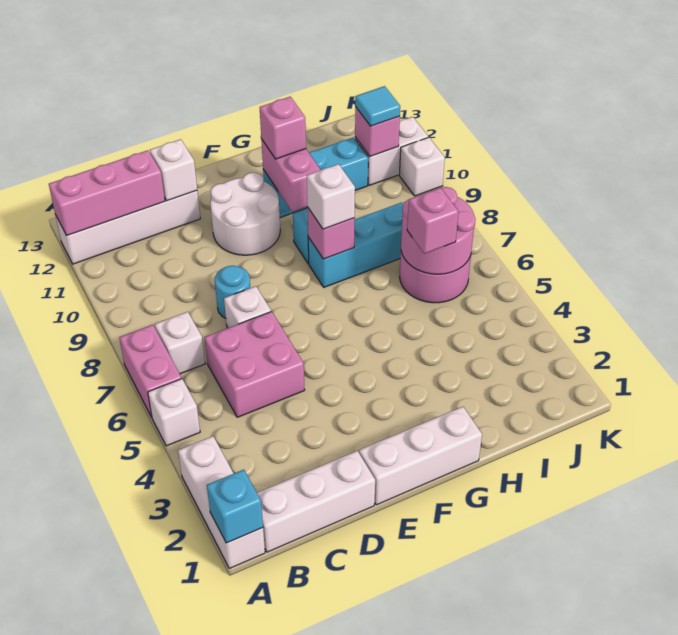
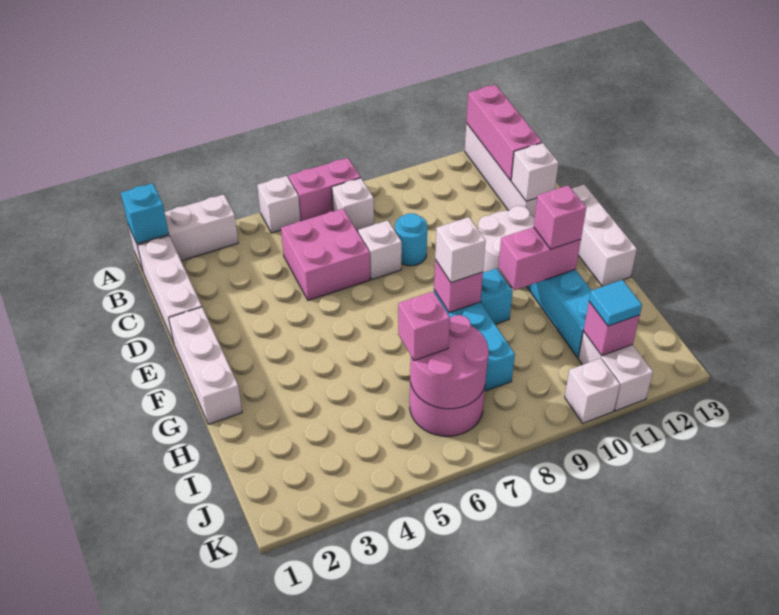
none -> white 1x3 brick [572,185,637,287]

